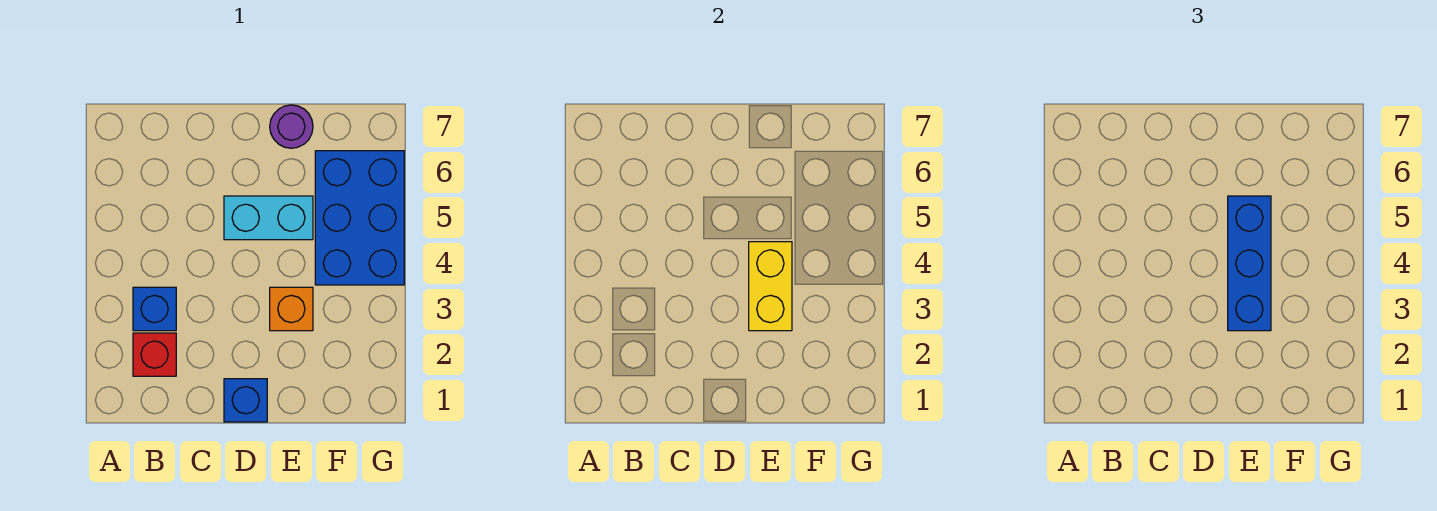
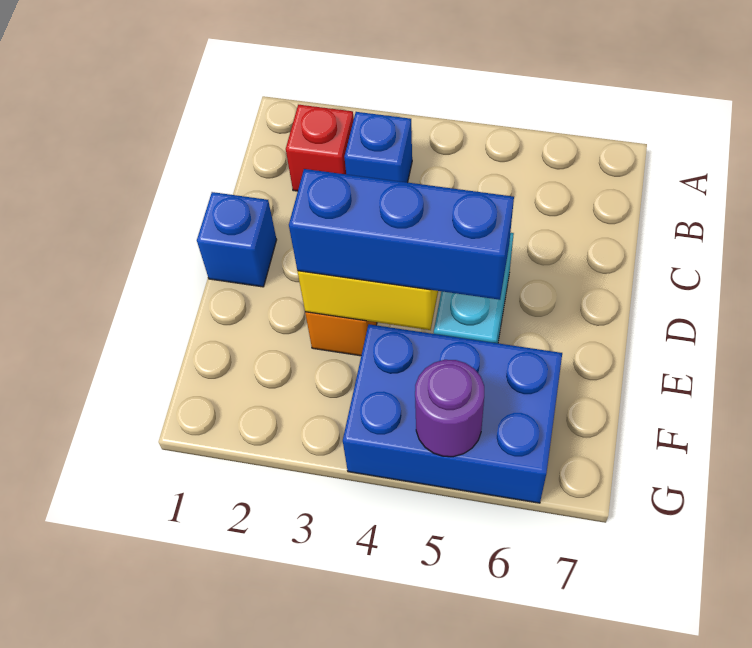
purple 1x1 round brick [270,105,313,148] -> purple 1x1 round brick moved to [415,360,484,457]

